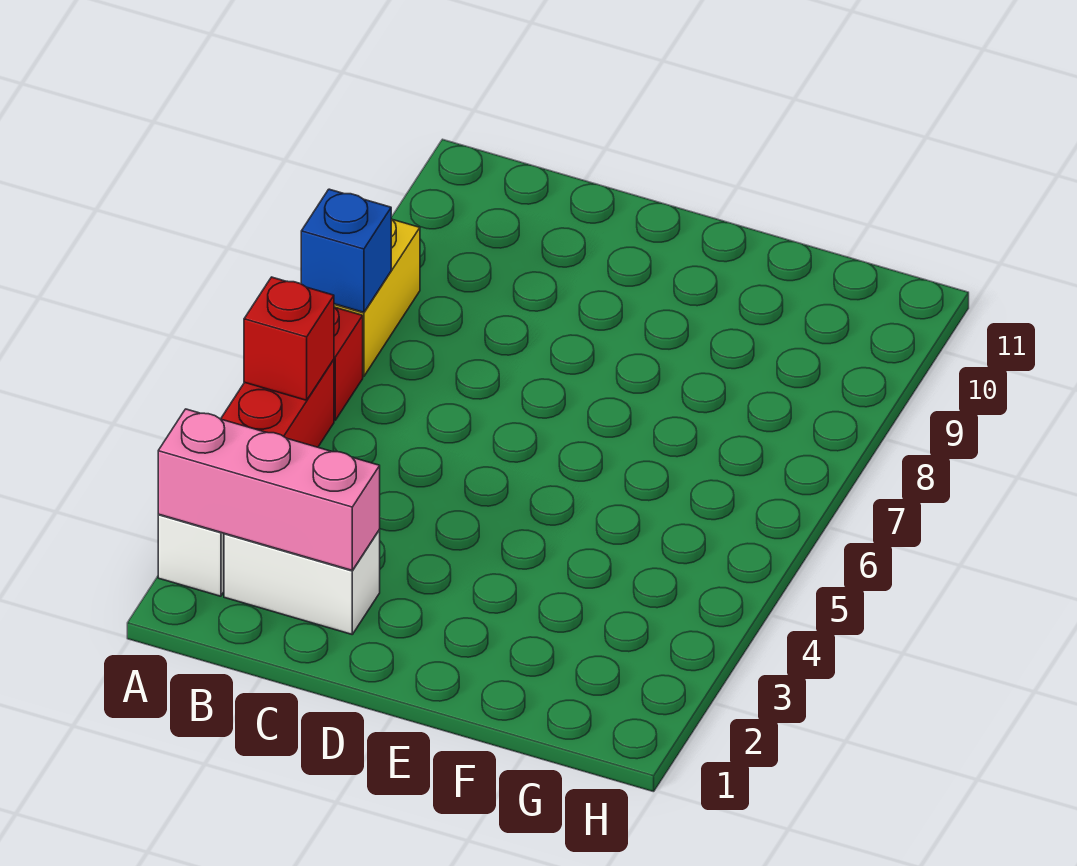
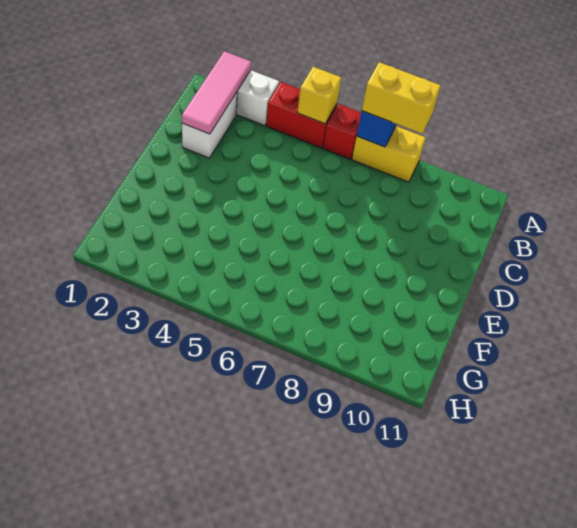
pink 1x3 brick [158,409,380,570] -> pink 1x3 tile [182,51,251,134]
red 1x1 brick [244,277,334,400] -> yellow 1x1 brick [297,67,341,124]
none -> yellow 1x2 brick [362,62,441,134]

